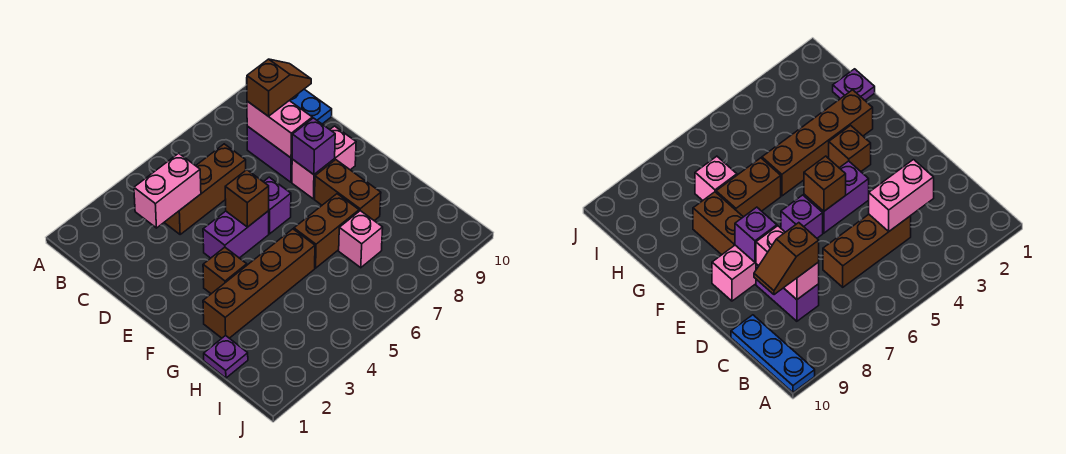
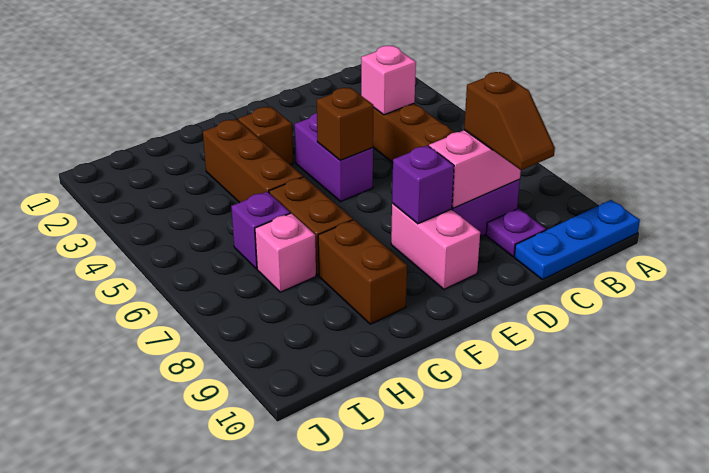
pink 1x2 brick [134,153,201,228] -> pink 1x1 brick [361,46,416,115]
purple 1x1 brick [264,177,291,234] -> purple 1x1 brick moved to [231,192,290,269]
brown 1x2 brick [315,160,381,221] -> brown 1x2 brick turned to [318,220,407,324]
brown 1x4 brick [203,229,315,338] -> brown 1x3 brick [203,119,303,203]
purple 1x1 plate [204,335,248,378] -> purple 1x1 plate moved to [486,209,546,257]

